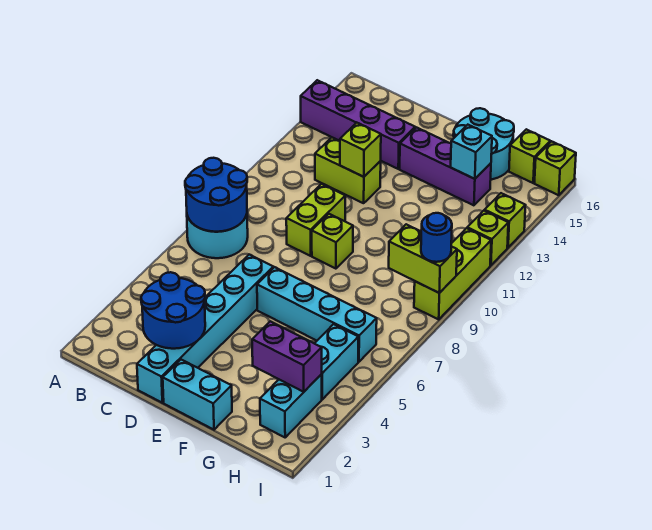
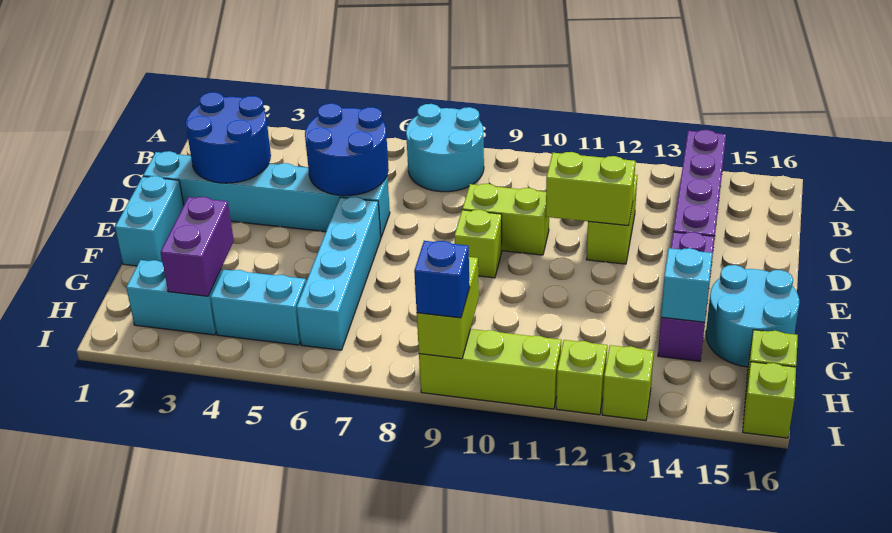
blue 2x2 round brick [185,158,247,232] -> blue 2x2 round brick moved to [305,103,389,196]
lime 1x1 brick [340,123,381,177] -> lime 1x2 brick [546,152,635,226]
blue 1x1 round brick [421,213,452,262] -> blue 1x1 brick [414,241,470,318]

